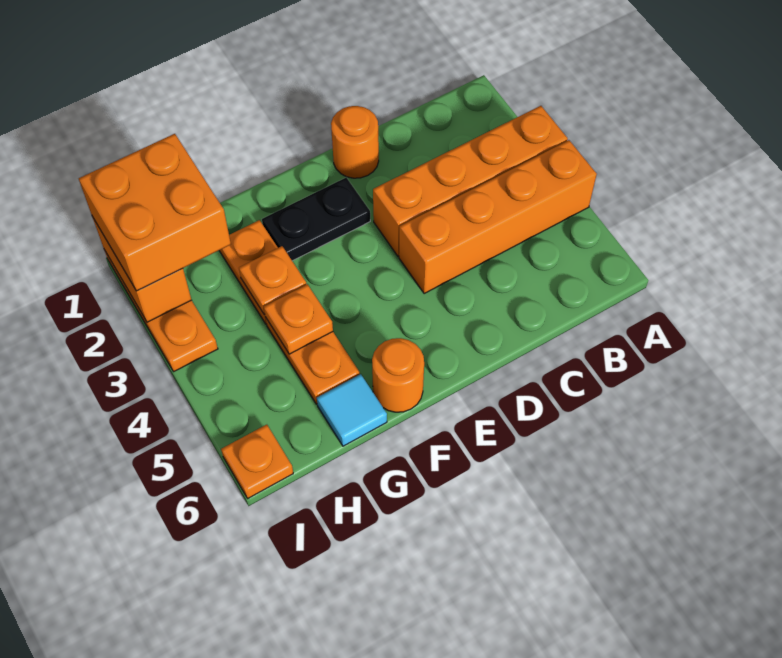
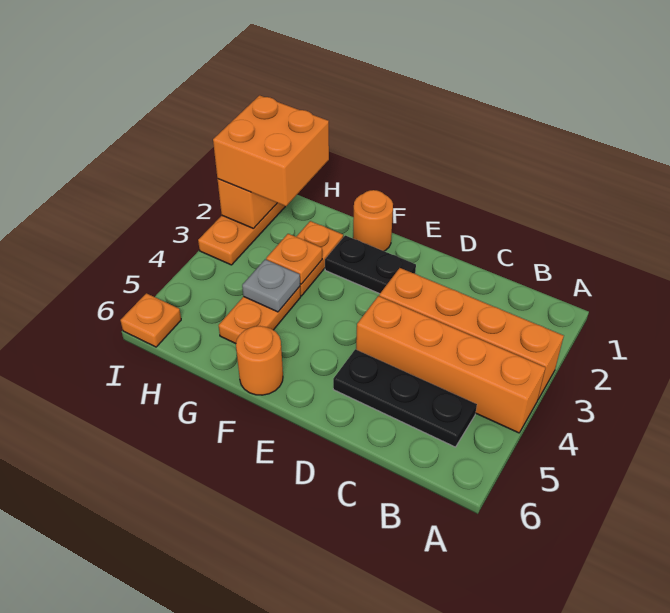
none -> black 1x3 plate [333,349,477,447]
orange 1x1 round brick [331,106,379,178] -> orange 1x1 round brick moved to [353,190,393,251]
orange 1x1 plate [264,284,333,354] -> grey 1x1 plate [242,259,300,312]
cyan 1x1 tile [317,374,387,446] -> none

